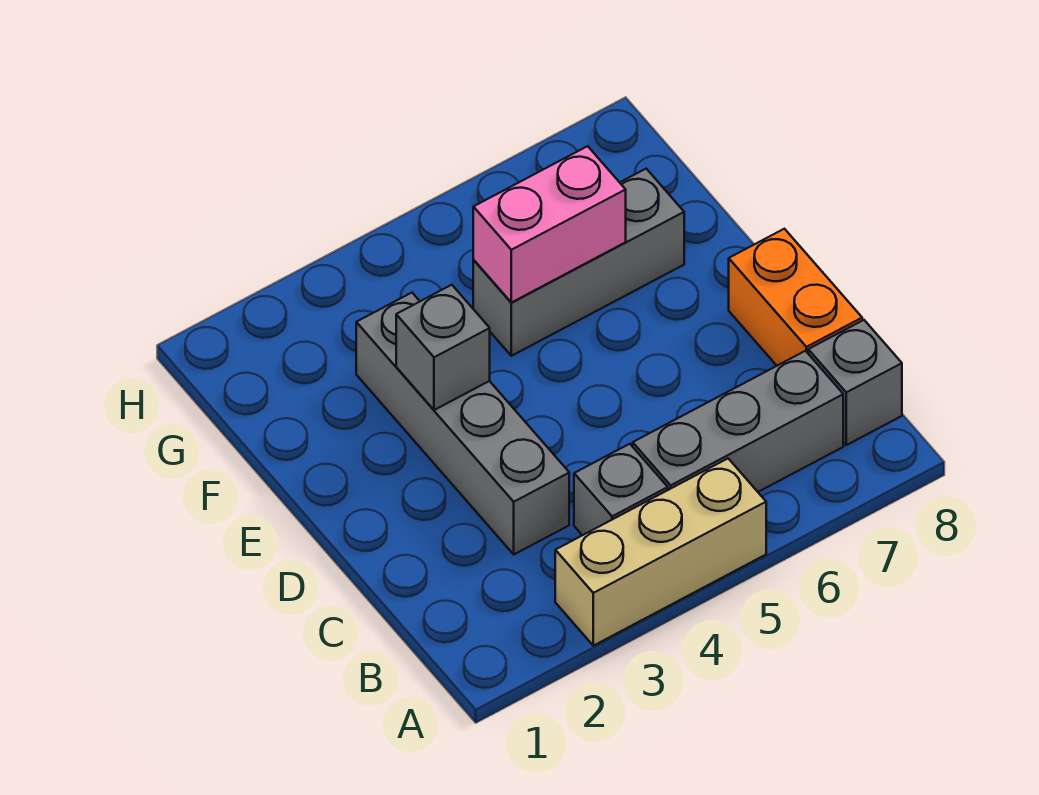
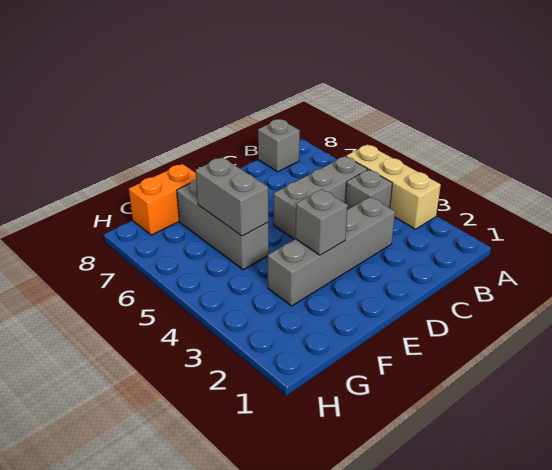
grey 1x3 brick [633,351,843,492] -> grey 1x3 brick turned to [274,156,368,240]
orange 1x2 brick [729,229,862,366] -> orange 1x2 brick moved to [129,164,196,235]
pink 1x2 brick [473,146,626,302] -> grey 1x2 brick [195,157,268,236]

